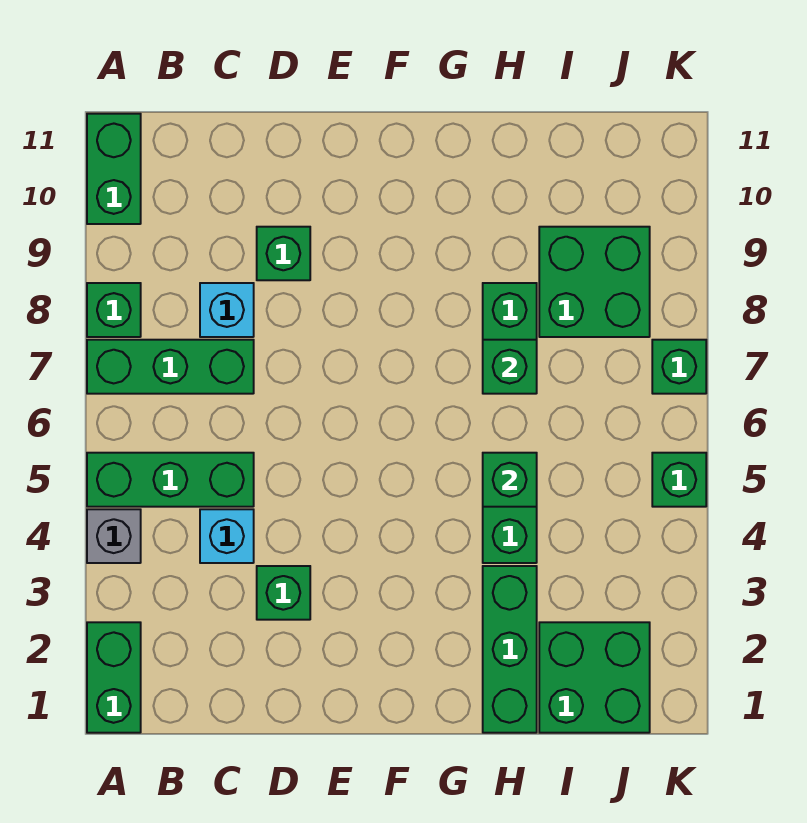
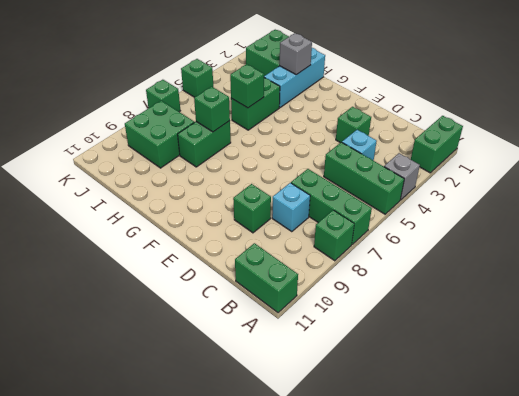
green 1x2 brick [87,114,141,224] -> green 1x2 brick turned to [235,243,298,313]
green 1x3 brick [483,566,537,733] -> cyan 1x3 brick [264,48,325,108]
none -> grey 1x1 brick [280,33,312,75]

